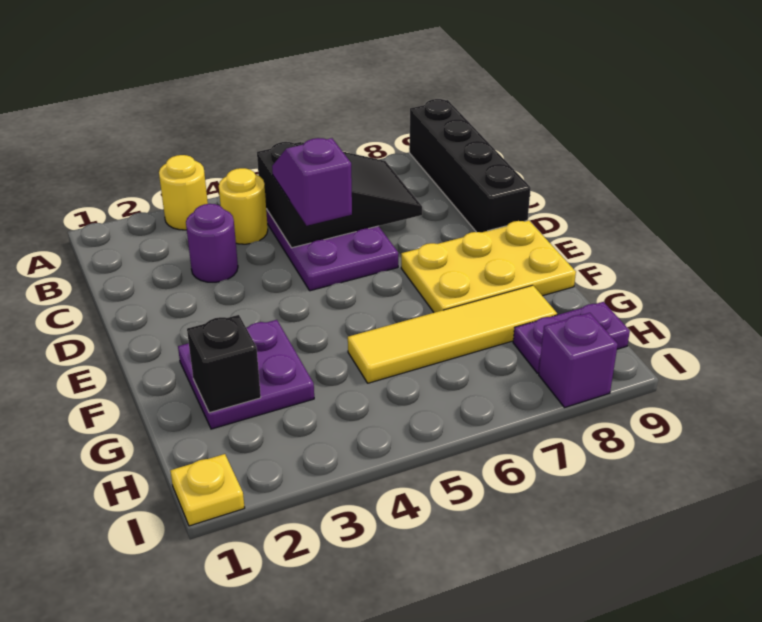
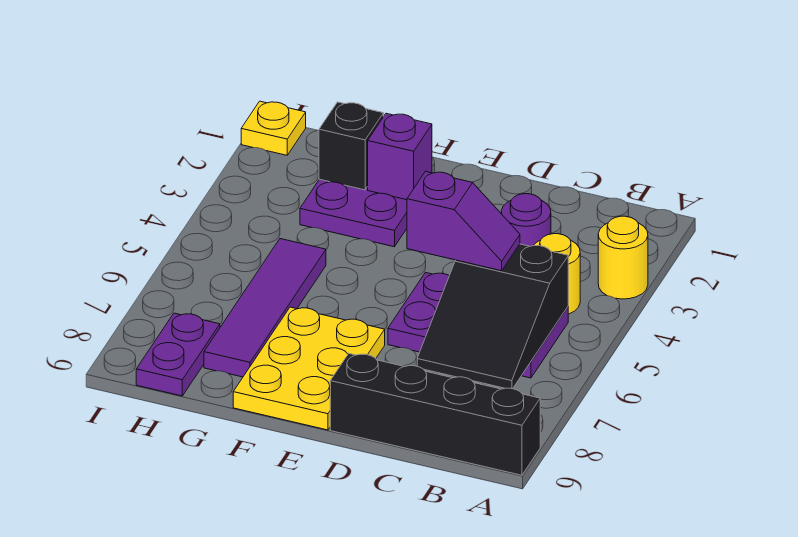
yellow 1x4 tile [348,285,557,383] -> purple 1x4 tile [204,239,326,377]
purple 1x1 brick [539,313,618,407] -> purple 1x1 brick moved to [368,113,432,200]

